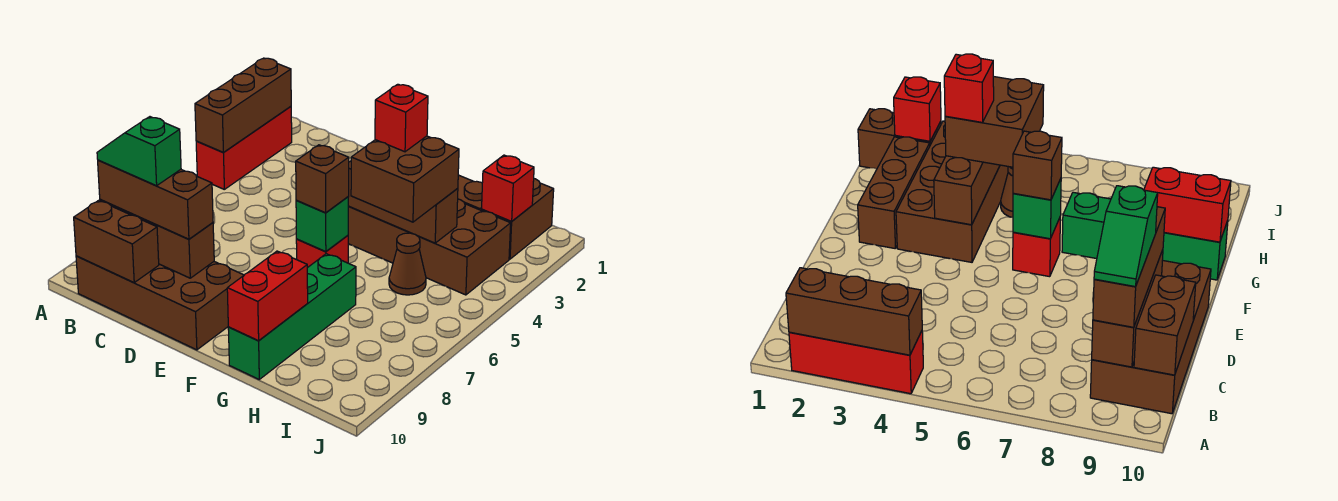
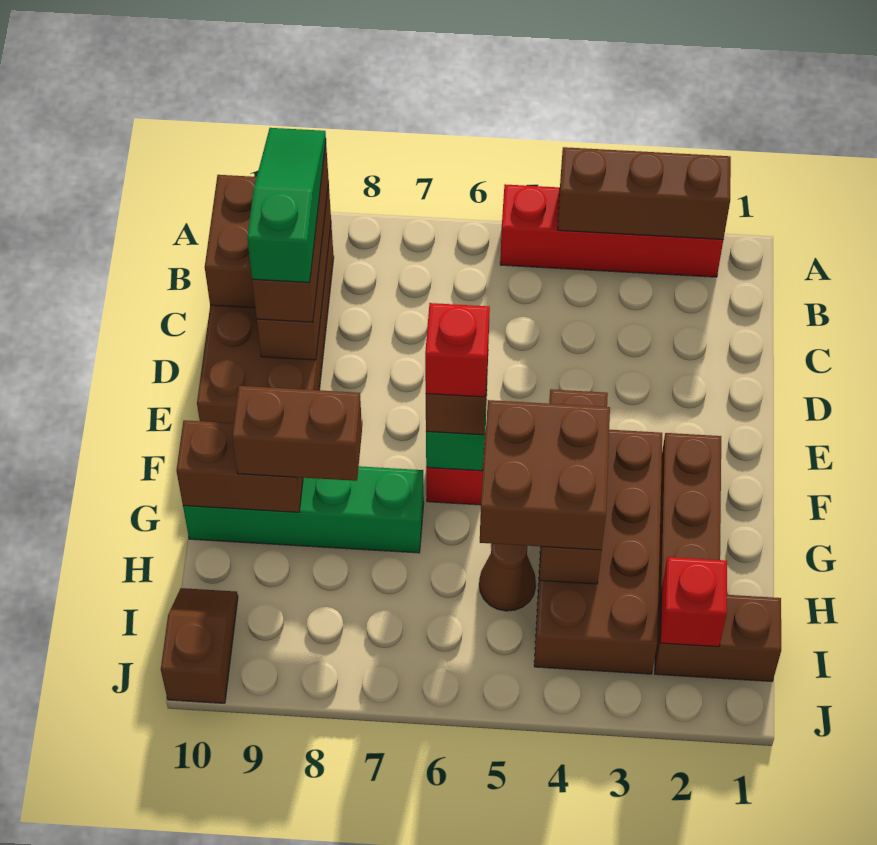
red 1x3 brick [196,106,292,189] -> red 1x4 brick [500,184,723,277]
green 1x2 slope [97,117,181,186] -> green 1x3 slope [247,128,326,283]
red 1x1 brick [375,84,428,152] -> red 1x1 brick moved to [425,303,490,397]
none -> brown 1x2 brick [232,386,362,481]
red 1x2 brick [227,251,308,341] -> brown 1x2 brick [176,420,303,512]
none -> brown 1x2 slope [161,588,238,703]

